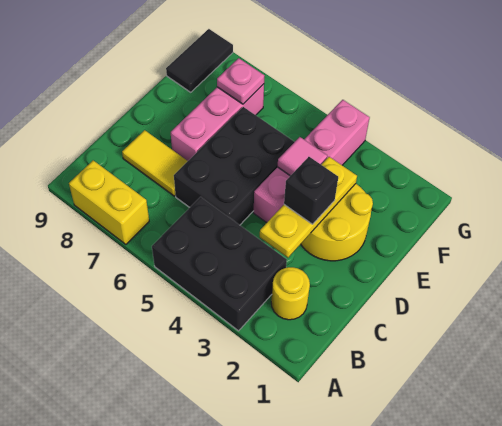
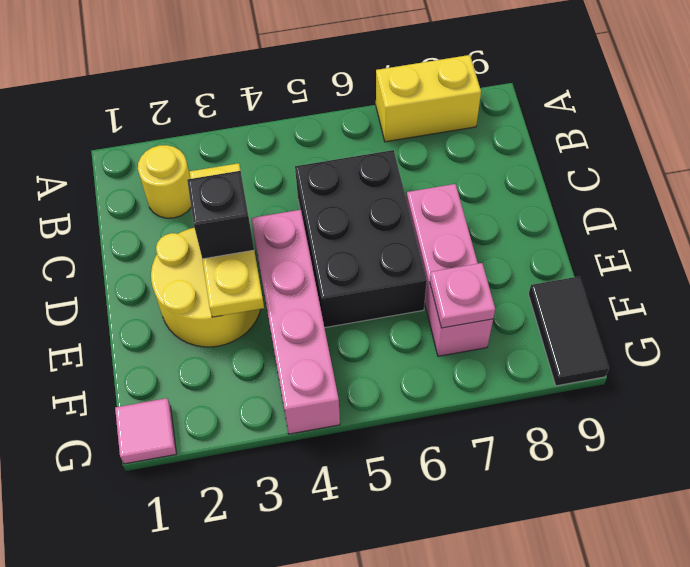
black 2x3 brick [152,197,287,331] -> none
yellow 1x2 tile [122,130,187,196] -> none
pink 1x1 tile [278,137,327,176] -> pink 1x1 tile moved to [115,398,176,464]

